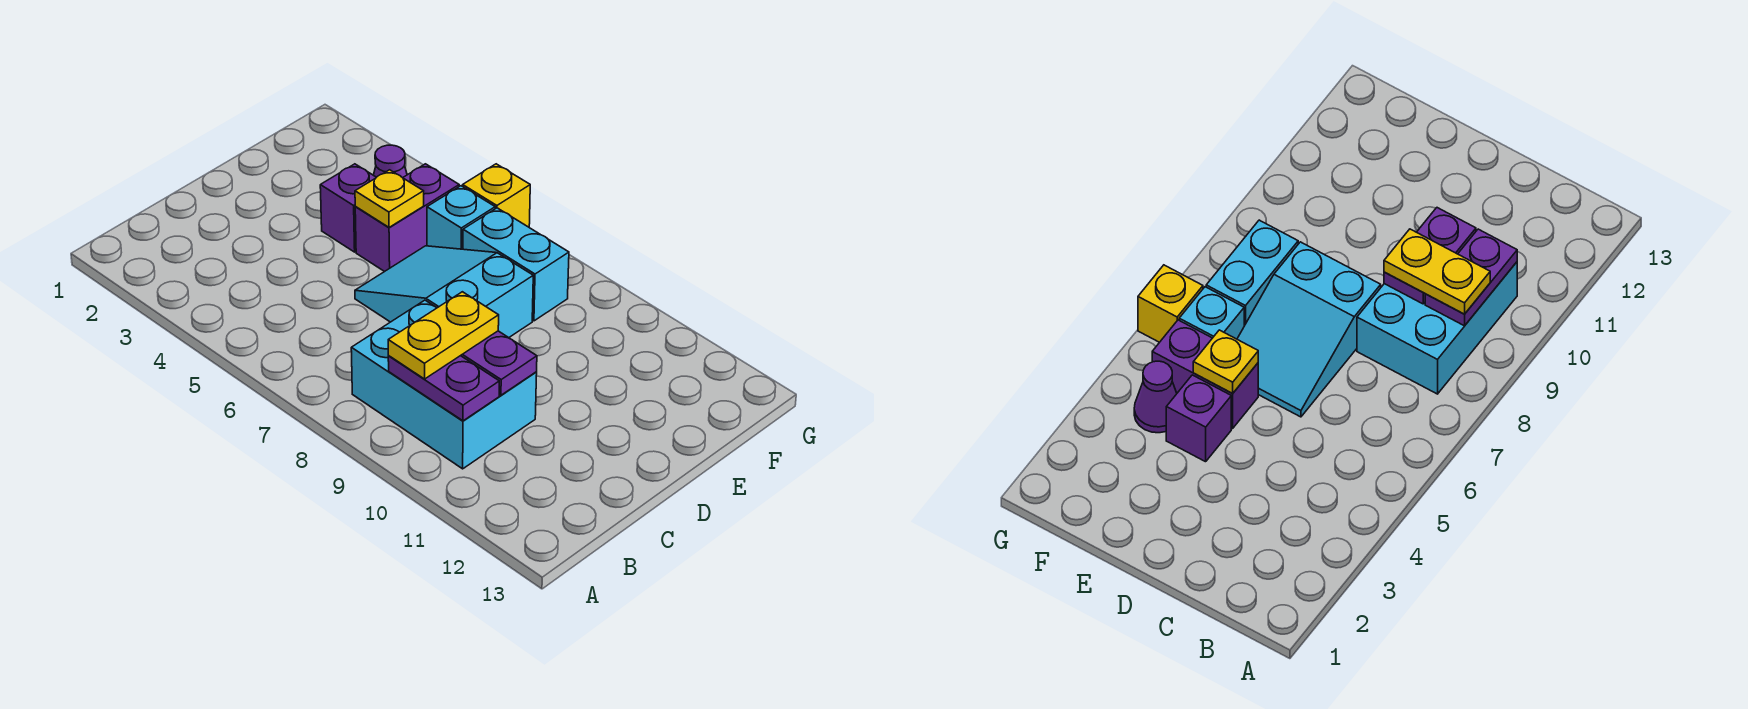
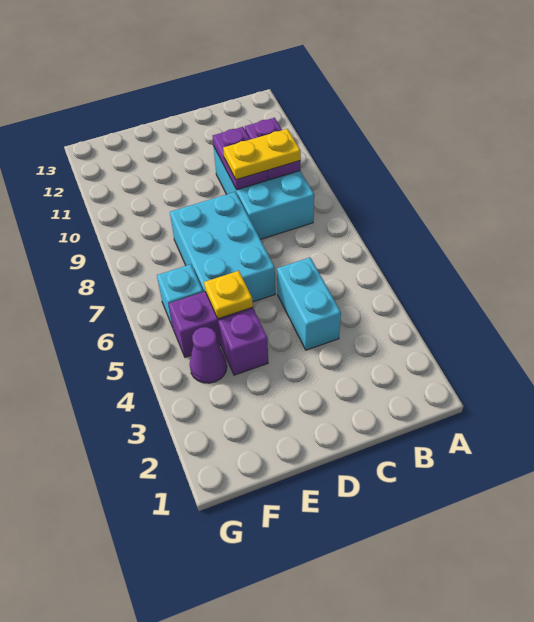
cyan 2x3 slope [355,246,533,338] -> cyan 2x3 brick [170,192,275,302]
cyan 1x2 brick [463,208,569,321] -> cyan 1x2 brick moved to [277,257,341,350]
yellow 1x1 brick [463,164,530,227] -> none

